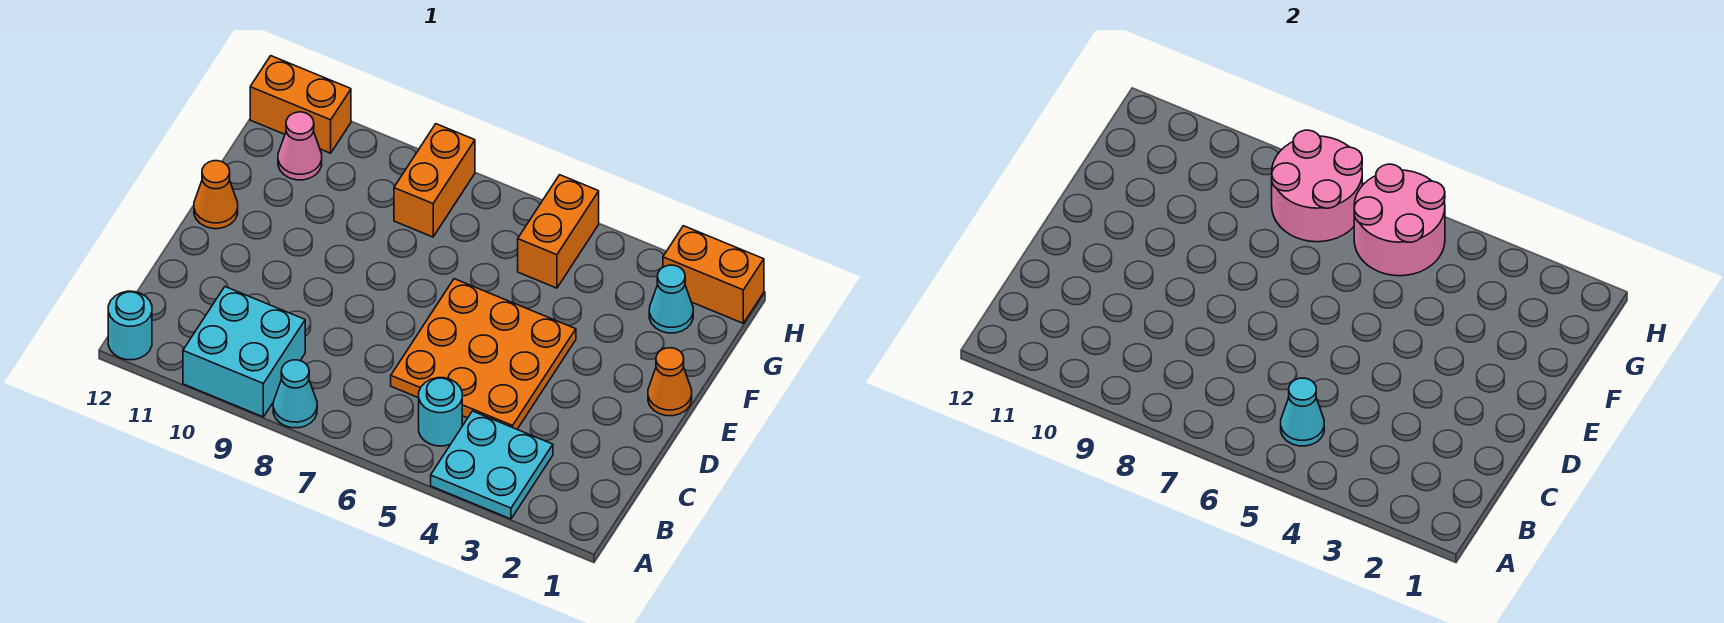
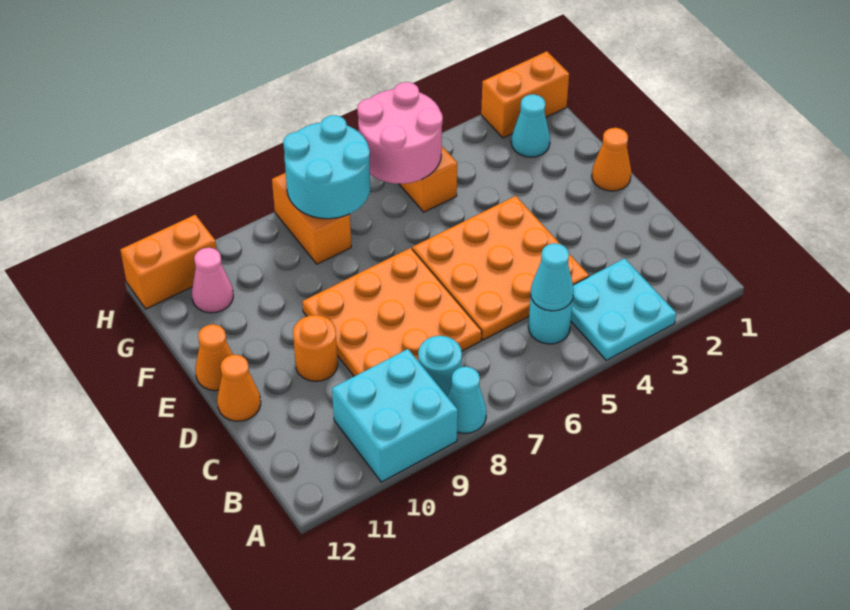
cyan 1x1 round brick [108,291,152,360] -> cyan 1x1 round brick moved to [418,336,462,397]
none -> orange 3x3 plate [302,248,482,376]
none -> orange 1x1 round brick [293,315,338,381]
none -> orange 1x1 cone [217,355,261,421]
pink 2x2 round brick [1272,130,1362,242] -> cyan 2x2 round brick [283,115,370,219]

